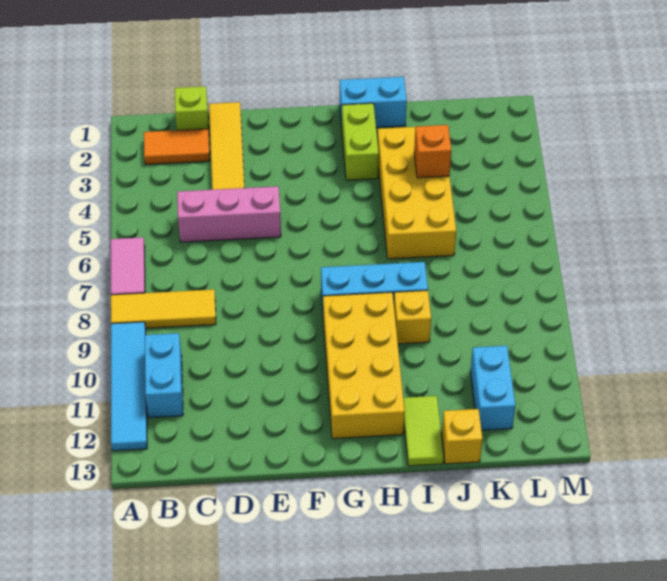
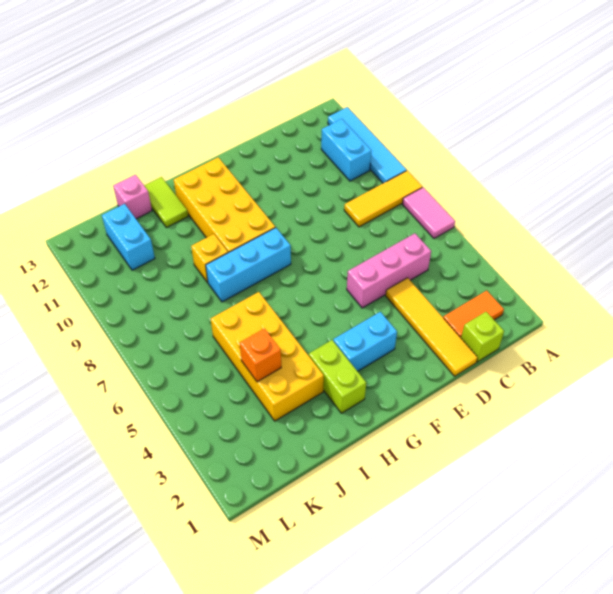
cyan 1x2 brick [340,77,407,128] -> cyan 1x2 brick moved to [333,312,397,371]
yellow 1x1 brick [442,409,482,464] -> pink 1x1 brick [113,175,152,219]

